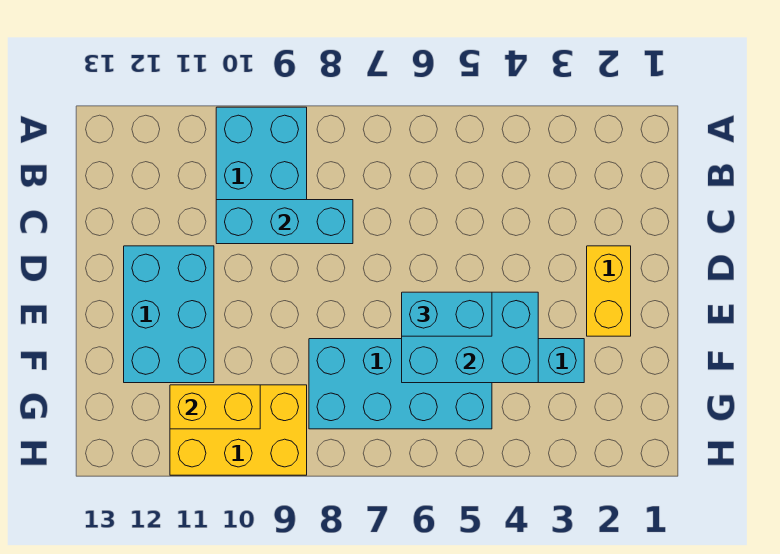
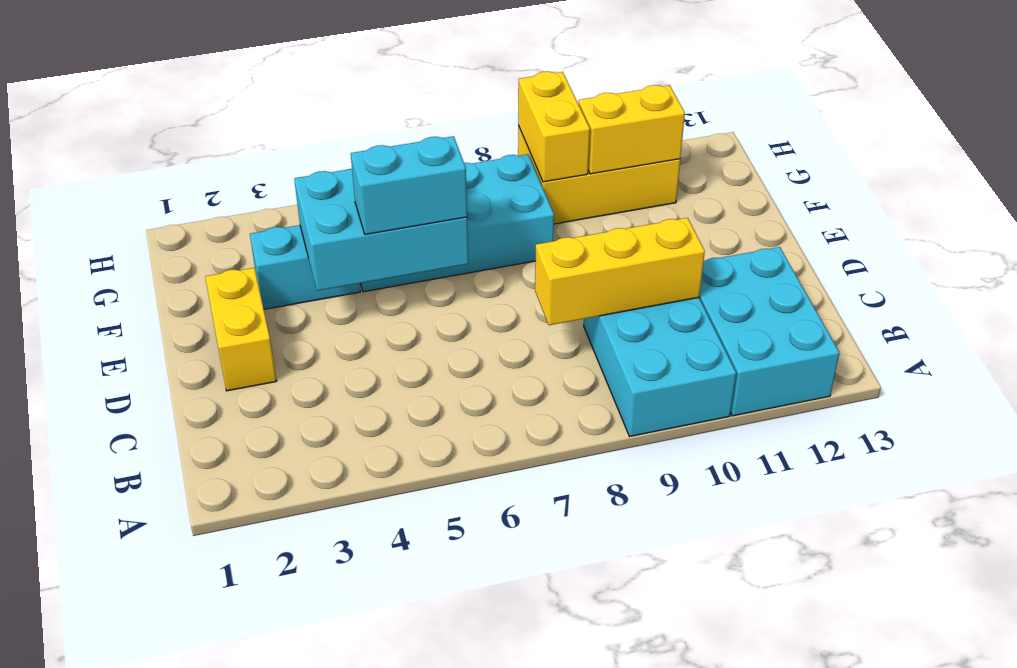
cyan 1x3 brick [216,200,353,244] -> yellow 1x3 brick [535,218,705,325]
cyan 2x3 brick [124,246,214,383] -> cyan 2x3 brick moved to [699,247,839,416]
none -> yellow 1x2 brick [518,72,590,182]

